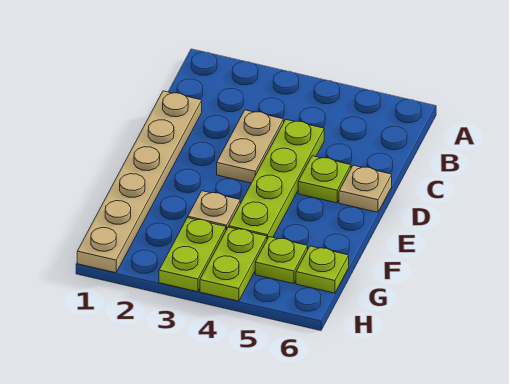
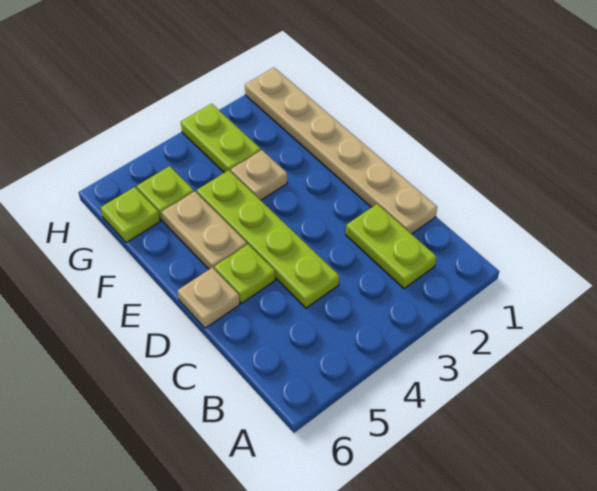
tan 1x2 plate [217,110,284,183] -> tan 1x2 plate moved to [162,191,247,269]
lime 1x2 plate [200,227,267,301] -> lime 1x2 plate moved to [346,204,437,289]

